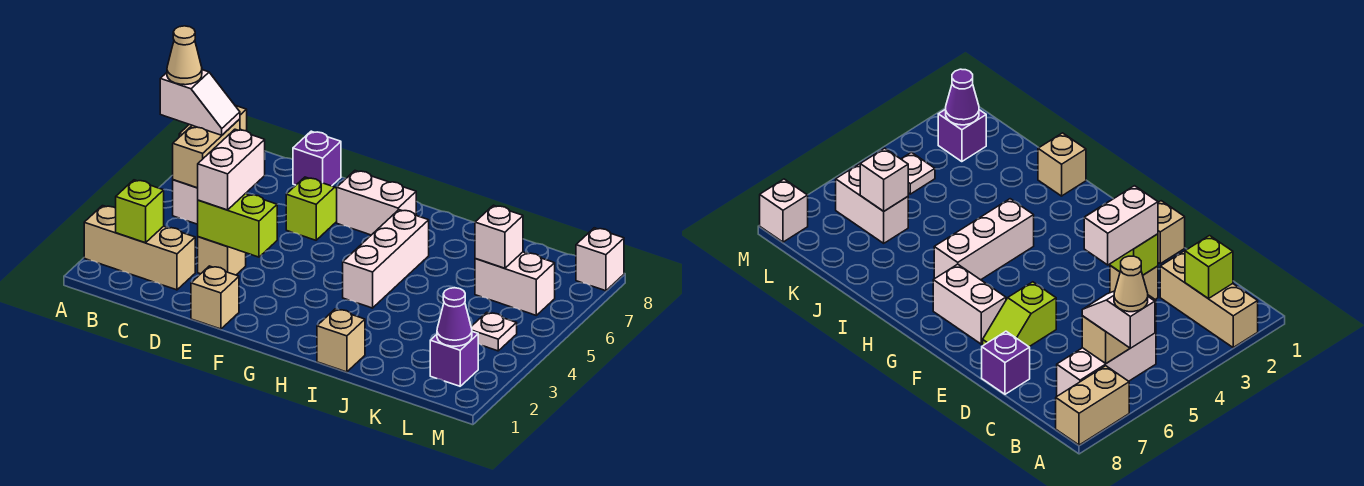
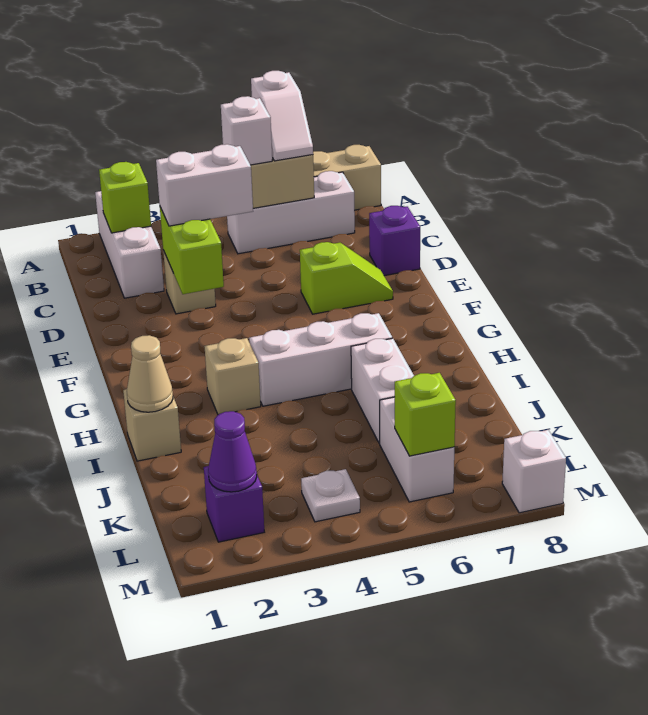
tan 1x3 brick [84,206,195,290] -> white 1x3 brick [95,191,164,298]
tan 1x1 cone [167,26,202,85] -> tan 1x1 cone moved to [127,335,173,412]
tan 1x1 brick [191,266,239,329] -> tan 1x1 brick moved to [204,338,261,414]
white 1x2 brick [337,171,416,235] -> white 1x2 brick moved to [351,338,414,443]
white 1x1 brick [475,205,523,268] -> white 1x1 brick moved to [221,96,272,165]
none -> lime 1x1 brick [394,373,456,456]

